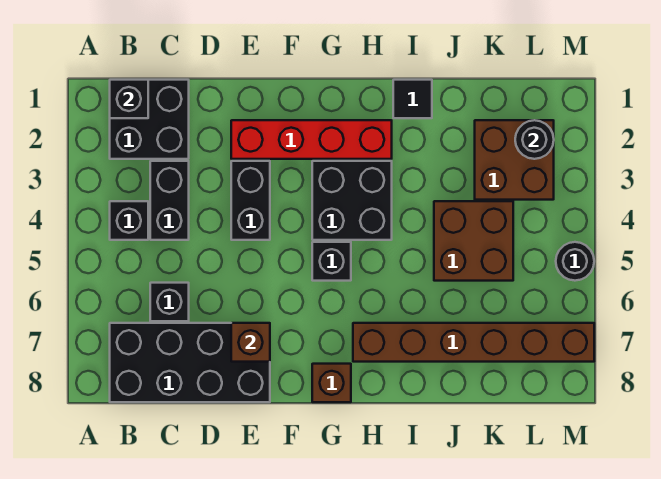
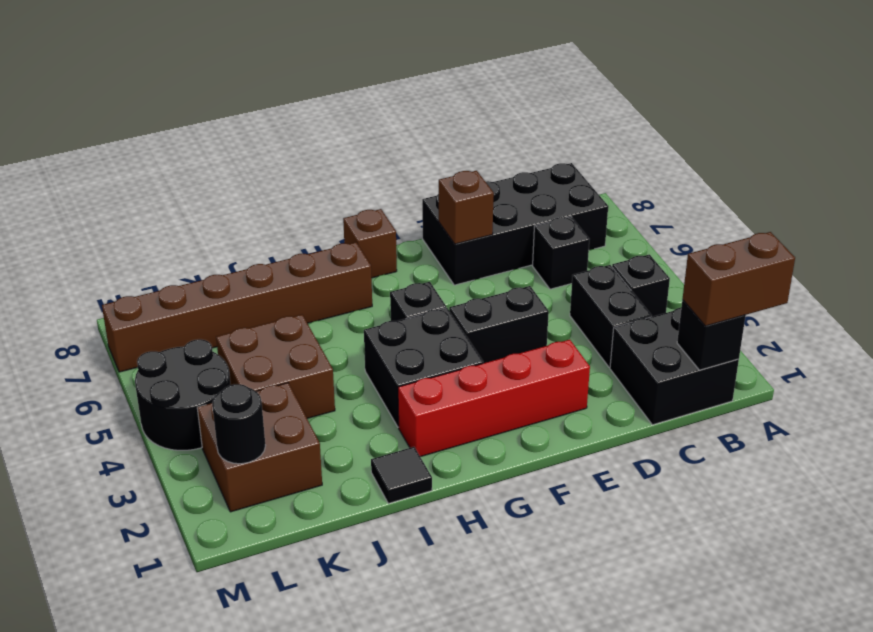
none -> brown 1x2 brick [683,232,795,326]
black 1x2 brick [231,161,270,240] -> black 1x2 brick turned to [449,286,549,363]
black 1x1 round brick [556,242,594,281] -> black 2x2 round brick [135,339,231,450]

